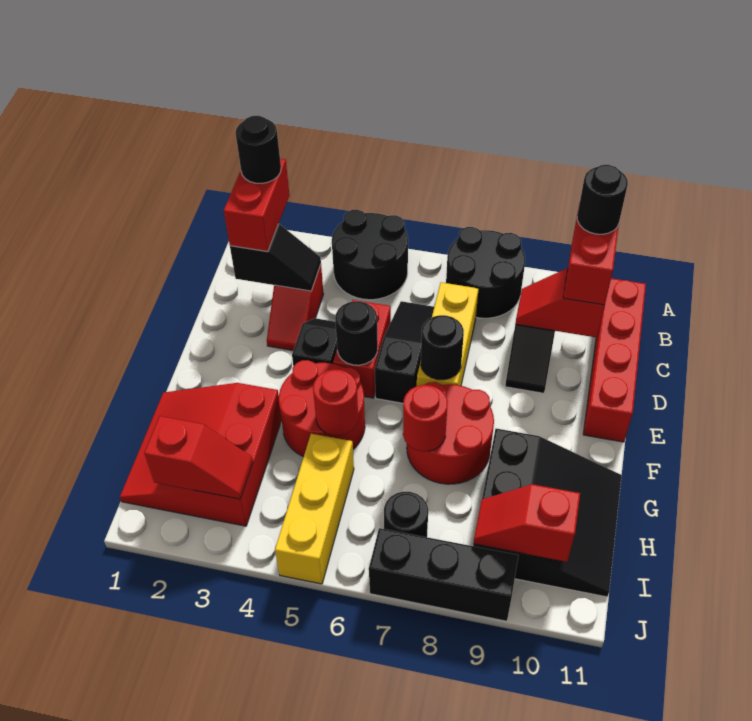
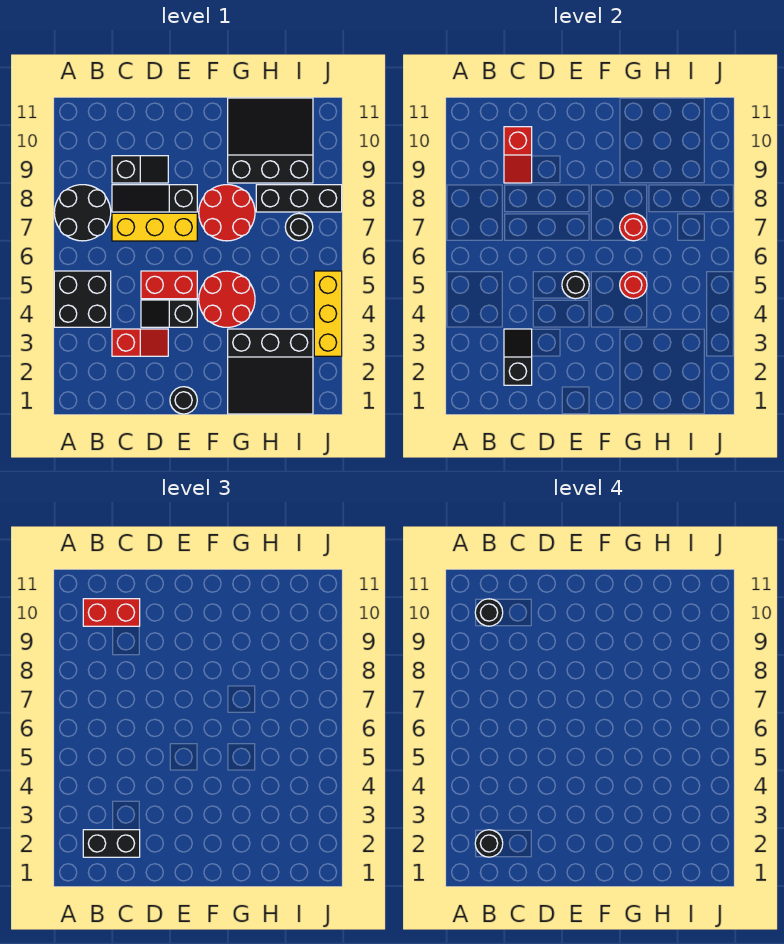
black 2x2 round brick [332,210,408,300] -> black 2x2 brick [54,271,111,327]
red 1x2 brick [224,159,289,252] -> black 1x2 brick [83,830,140,857]
red 1x4 brick [583,278,646,442] -> none
black 1x3 slope [375,301,434,403] -> black 1x3 slope moved to [112,185,197,212]
black 1x1 round brick [421,315,464,380] -> black 1x1 round brick moved to [170,387,197,414]
red 3x3 slope [120,383,282,526] -> black 3x3 slope [228,329,313,414]
yellow 1x3 brick [275,434,354,584] -> yellow 1x3 brick turned to [314,271,342,356]
red 1x2 slope [144,416,253,499] -> none
red 1x2 slope [473,484,580,562] -> none
black 1x3 brick [369,528,519,621] -> black 1x3 brick turned to [256,185,342,212]

